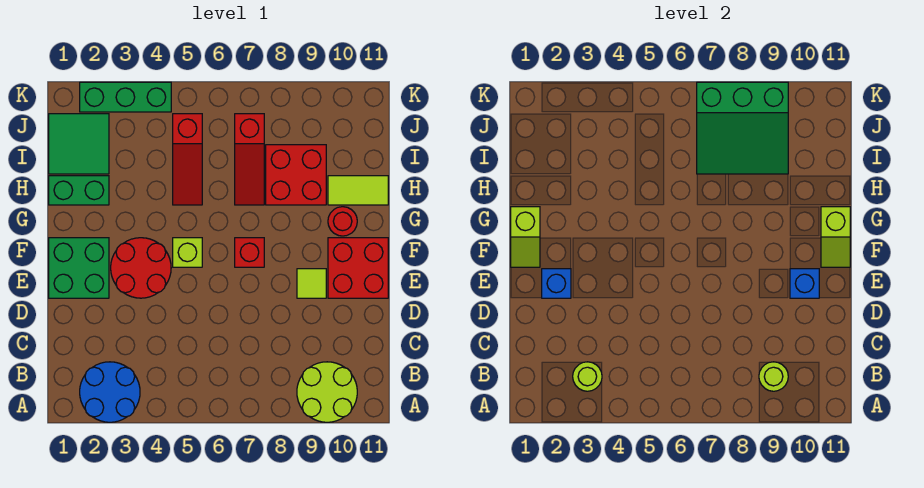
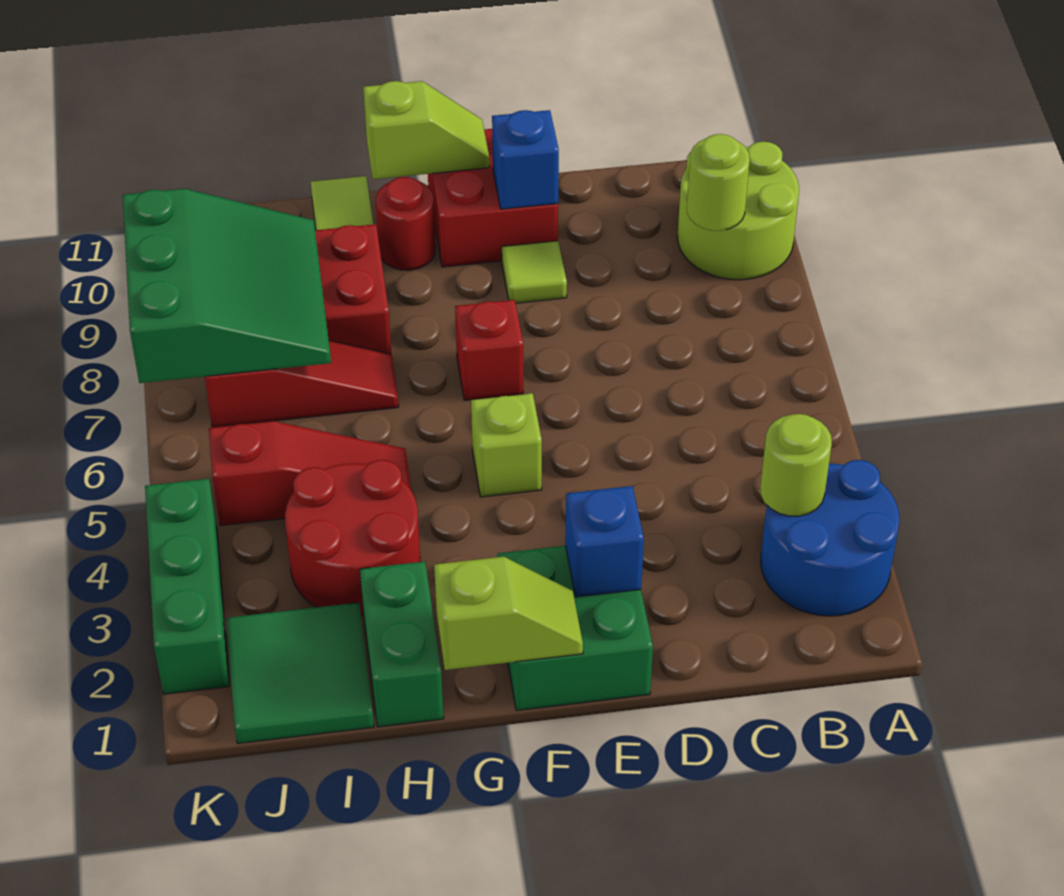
red 2x2 round brick [111,238,171,298] -> red 2x2 round brick moved to [285,460,420,616]

